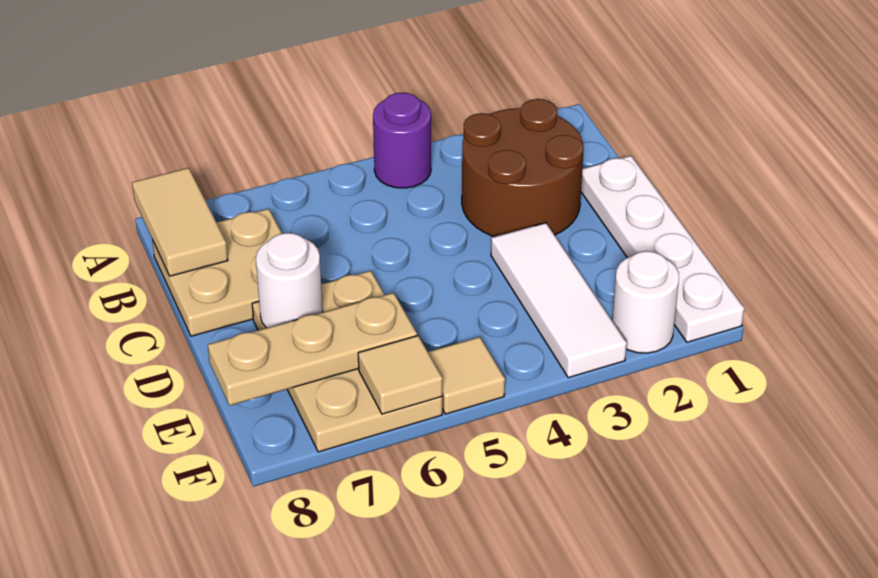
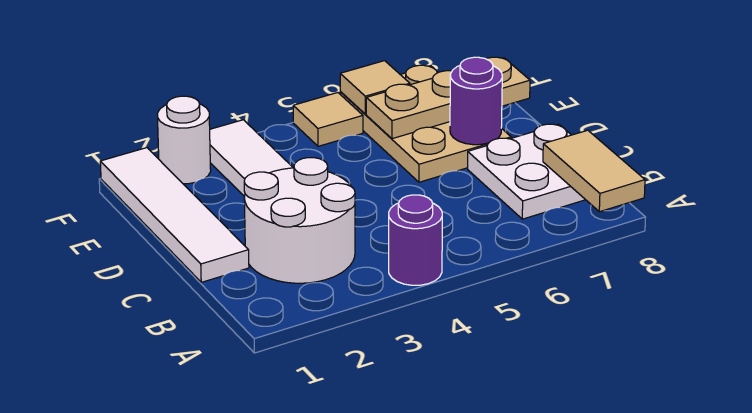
brown 2x2 round brick [462,99,584,237] -> white 2x2 round brick [244,158,355,283]
tan 2x2 plate [152,209,282,336] -> white 2x2 plate [468,124,585,219]
white 1x4 plate [581,156,744,342] -> white 1x4 tile [100,148,249,282]
white 1x1 round brick [256,233,323,328] -> purple 1x1 round brick [450,57,502,145]

